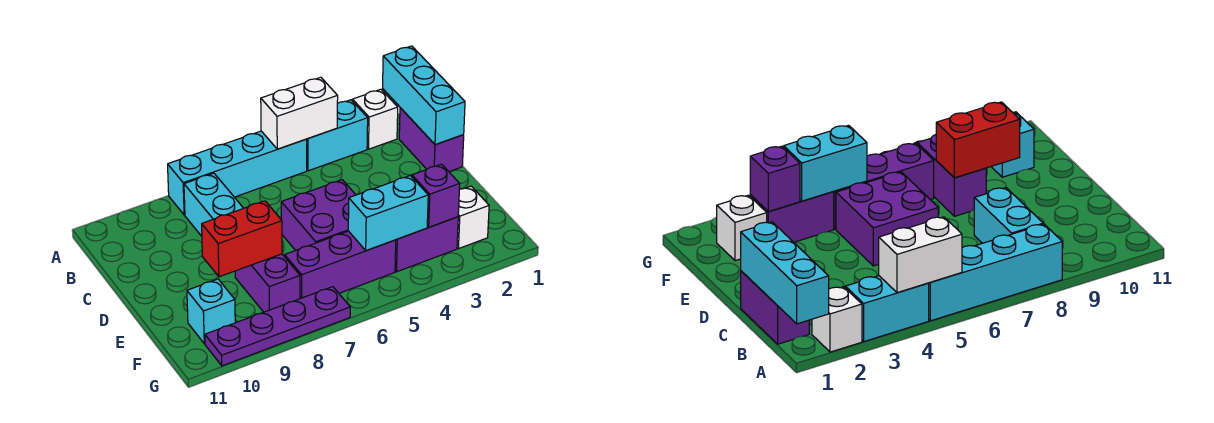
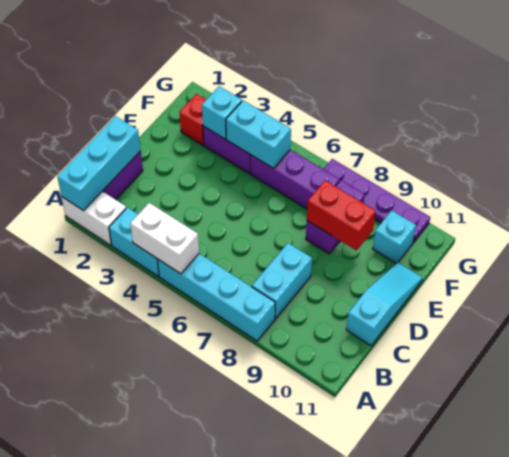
white 1x1 brick [353,89,398,149] -> white 1x2 brick [62,191,126,245]
none -> cyan 1x3 slope [346,263,422,346]
purple 2x2 brick [281,180,356,251] -> none
white 1x1 brick [457,186,489,248] -> red 1x1 brick [179,94,206,145]
purple 1x1 brick [412,164,460,227] -> cyan 1x1 brick [202,86,242,139]

